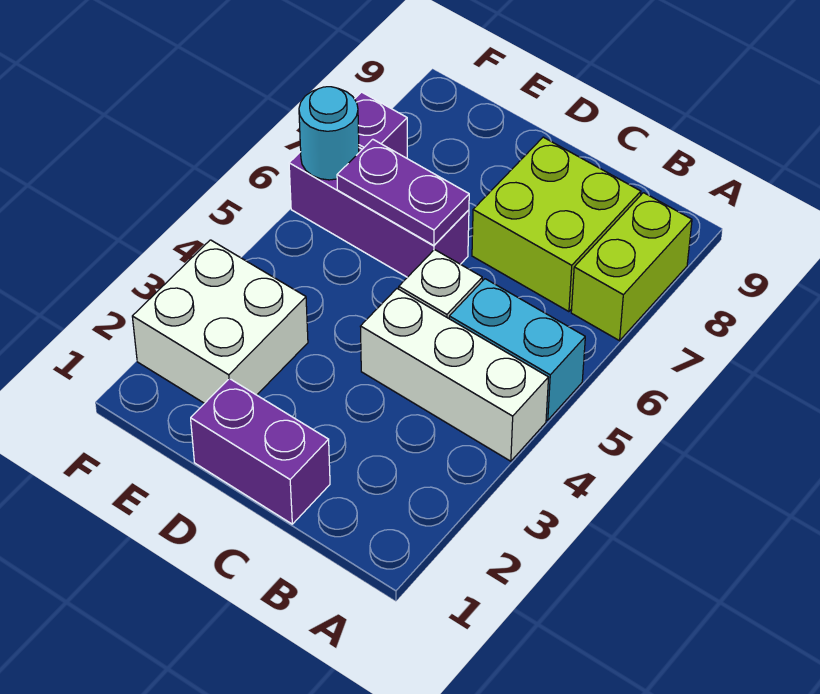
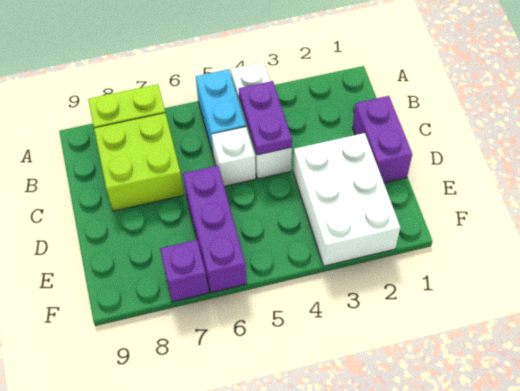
purple 1x2 plate [337,139,469,245] -> purple 1x2 plate moved to [239,81,292,155]
white 2x2 brick [132,240,308,403] -> white 2x3 brick [293,133,400,266]
cyan 1x1 round brick [299,87,359,180] -> none

